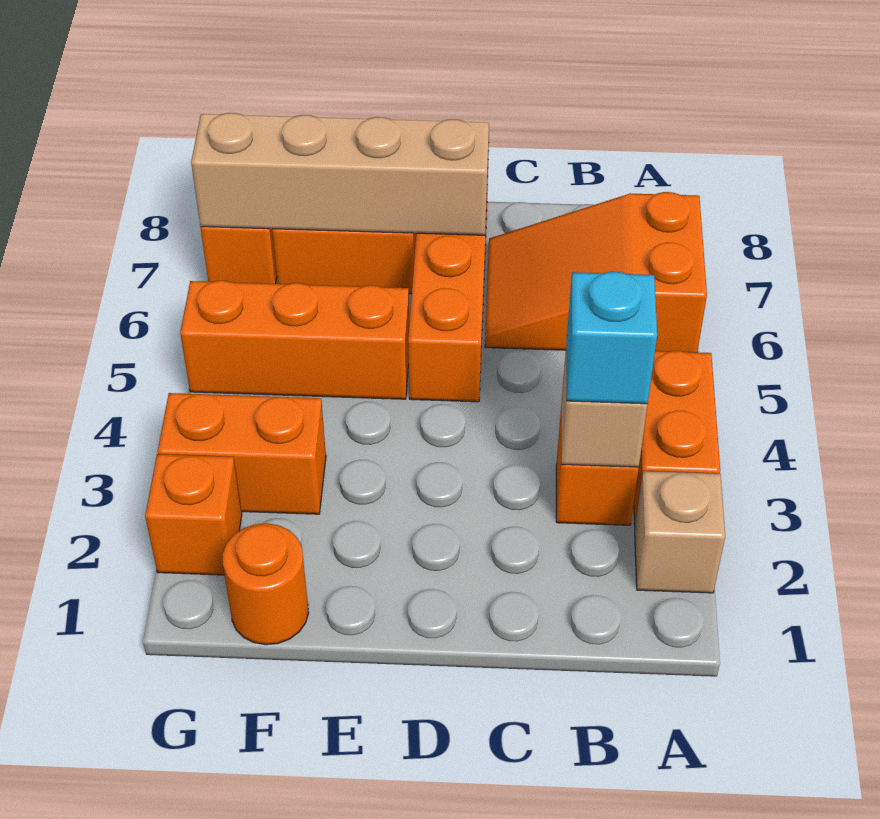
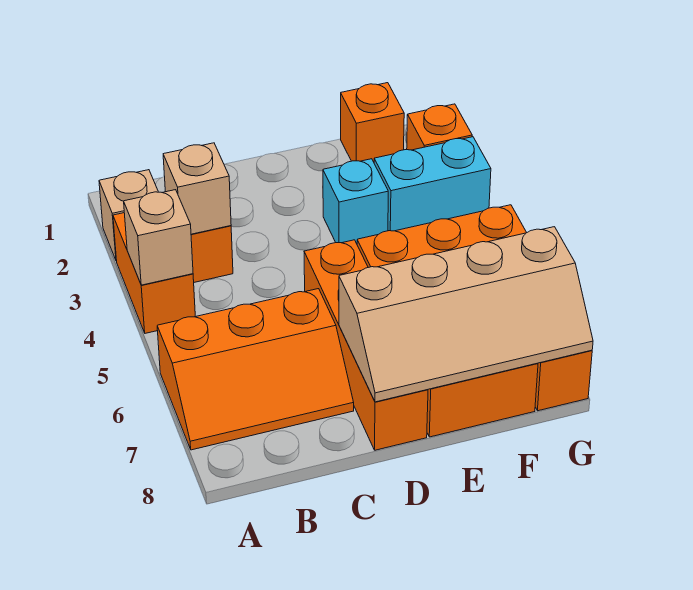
none -> tan 1x1 brick [124,190,193,285]
orange 2x3 slope [485,192,707,352] -> orange 2x3 slope turned to [157,289,354,450]
cyan 1x1 brick [567,272,657,404] -> cyan 1x1 brick moved to [323,159,388,244]
orange 1x1 round brick [222,523,308,645] -> orange 1x1 brick [341,83,404,162]
orange 1x2 brick [158,393,326,514] -> cyan 1x2 brick [374,137,491,231]

